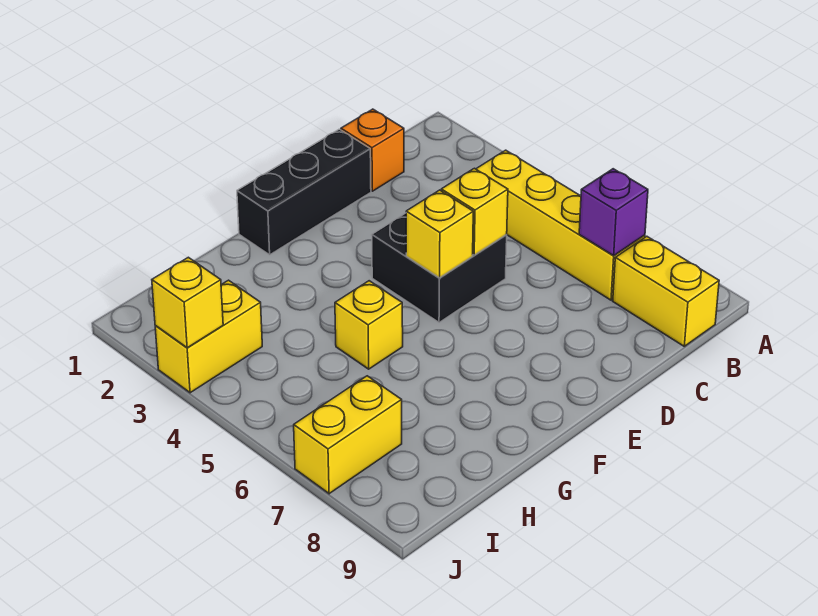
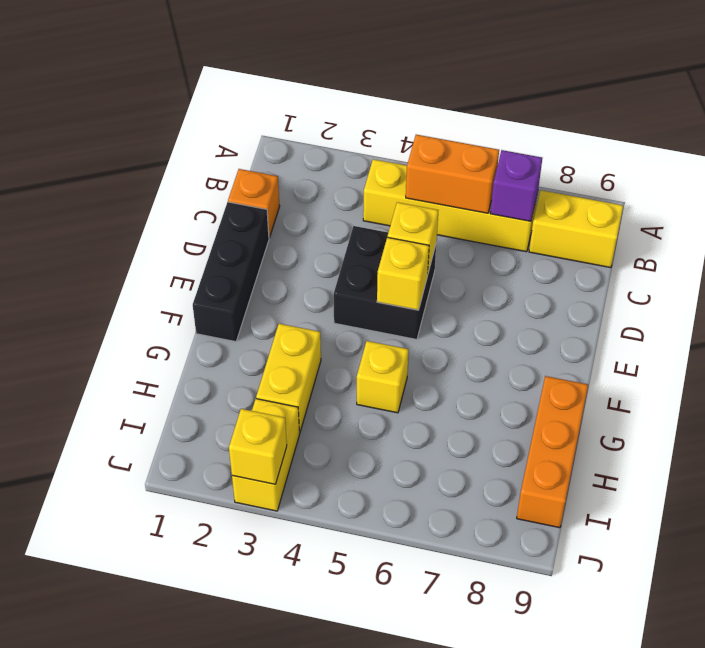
none -> orange 1x2 brick [406,135,499,213]
none -> orange 1x3 brick [517,376,588,528]
yellow 1x2 brick [294,376,402,494] -> yellow 1x2 brick moved to [256,324,321,433]

